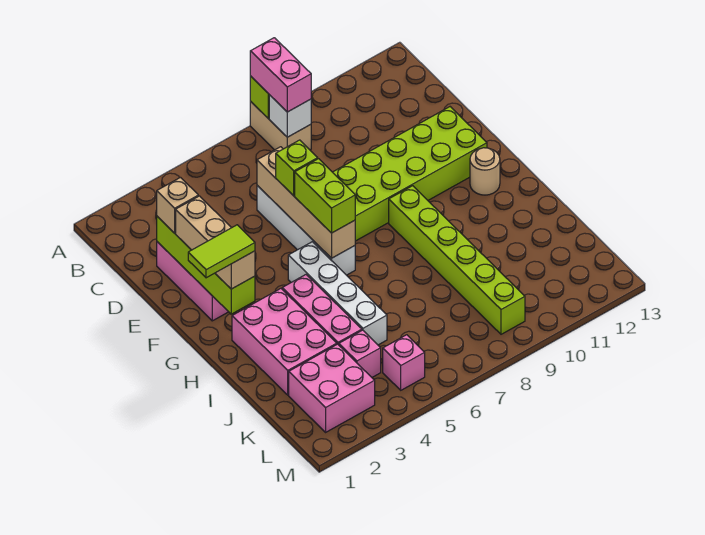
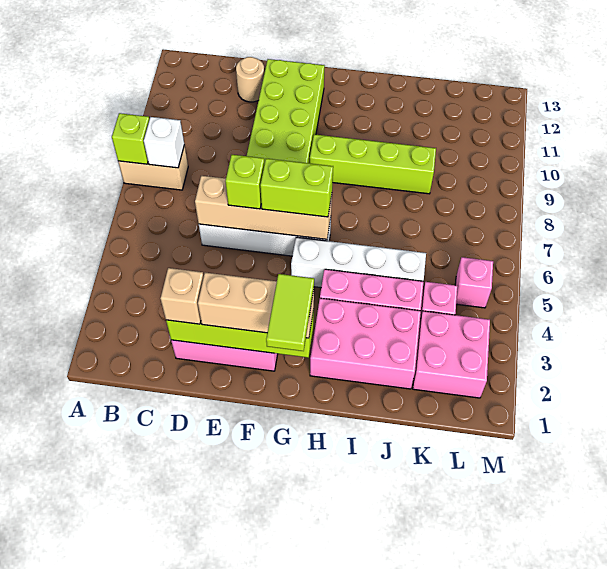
pink 1x2 brick [250,38,311,112] -> none
lime 1x6 brick [389,186,525,334] -> lime 1x4 brick [310,134,436,194]
tan 1x1 round brick [470,148,500,195] -> tan 1x1 round brick moved to [236,57,264,102]

